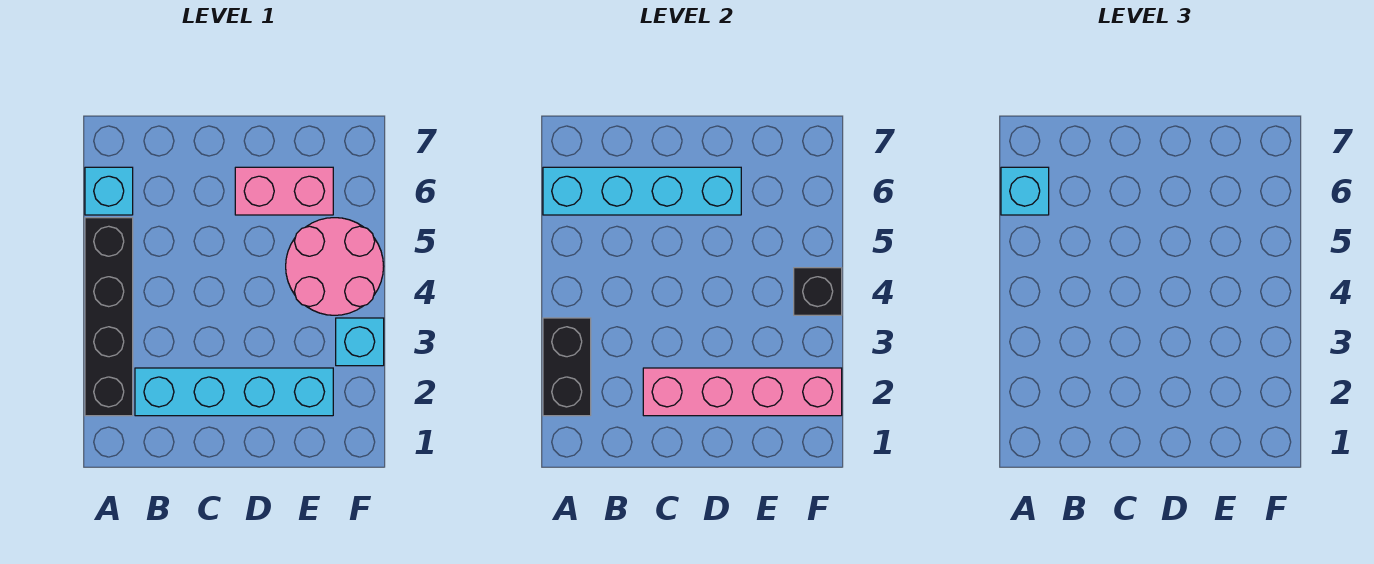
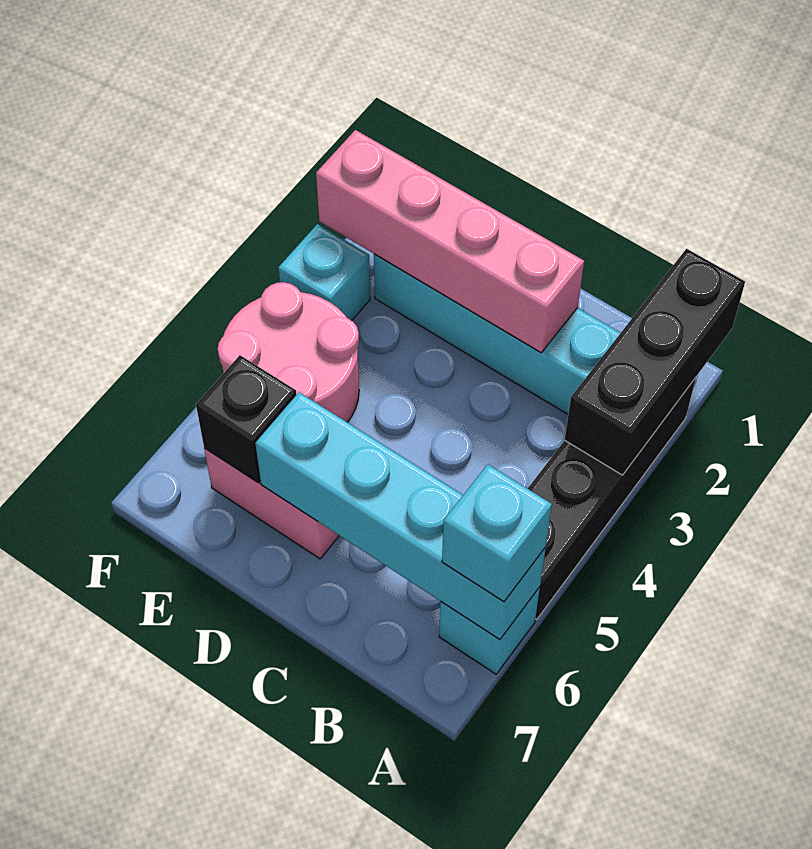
black 1x2 brick [543,318,591,416] -> black 1x3 brick [565,249,745,475]
black 1x1 brick [794,268,842,315] -> black 1x1 brick moved to [196,355,297,483]

